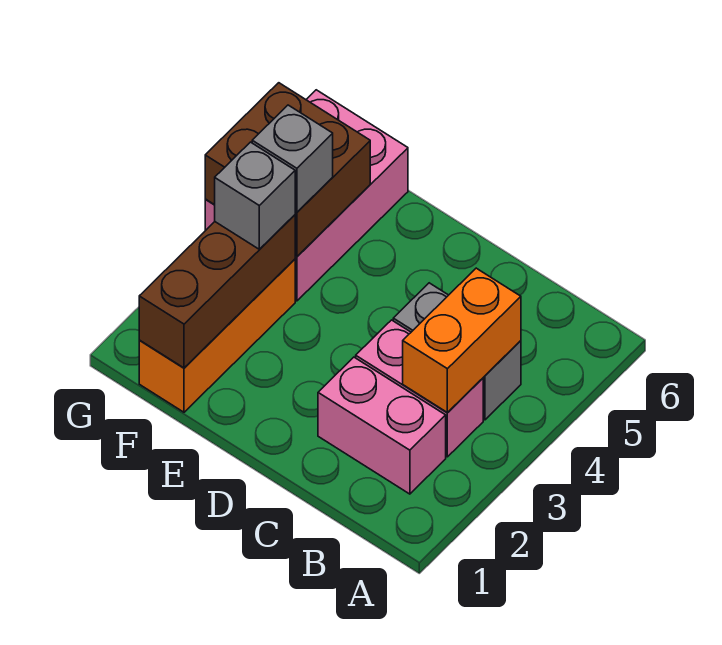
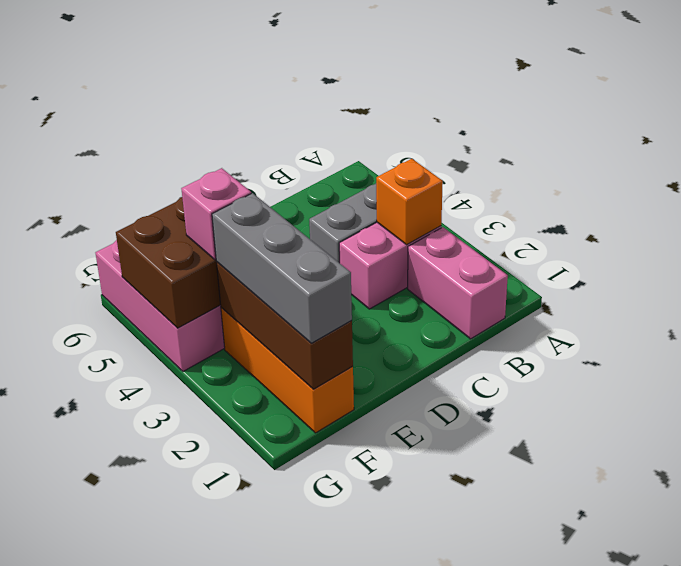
pink 1x2 brick [318,357,446,494] -> pink 1x2 brick turned to [408,227,508,339]
orange 1x2 brick [403,268,521,413] -> orange 1x1 brick [376,159,443,245]
grey 1x1 brick [215,142,295,249] -> grey 1x3 brick [212,193,352,343]
grey 1x1 brick [252,105,333,212] -> pink 1x1 brick [181,168,251,260]

